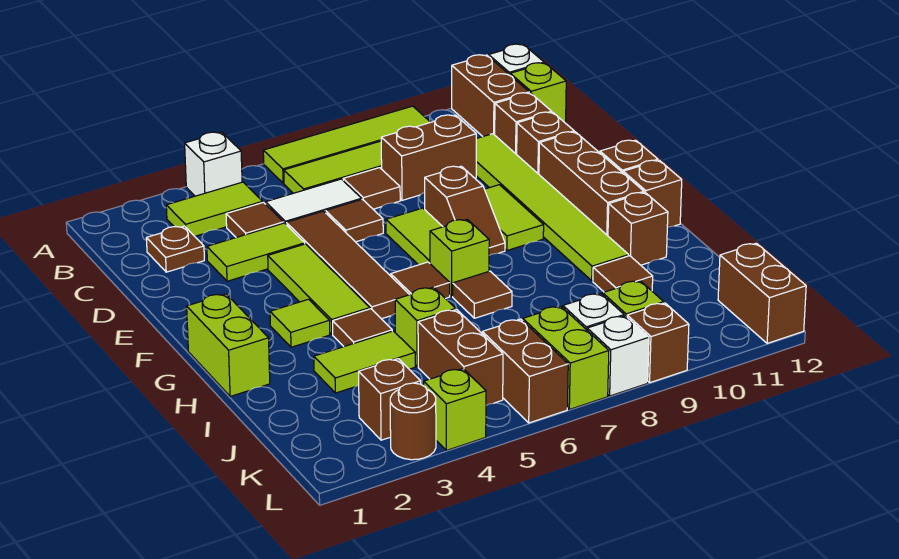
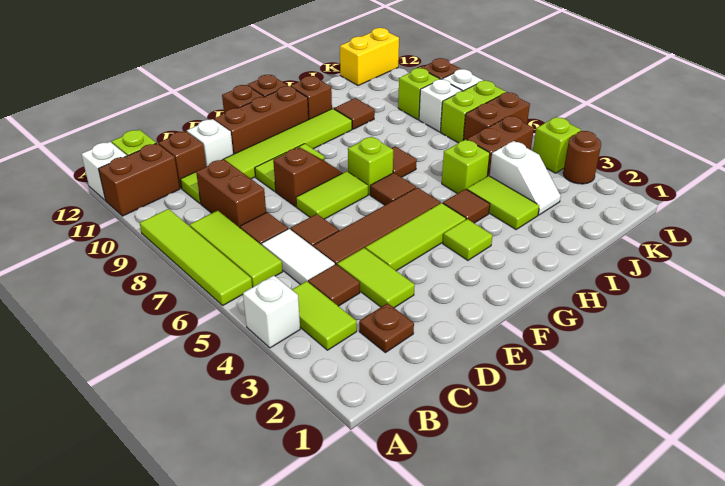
brown 1x1 brick [517,112,574,174] -> white 1x1 brick [187,119,233,167]
lime 1x2 brick [187,294,270,396] -> none
none -> white 1x2 slope [490,141,561,215]
brown 1x1 brick [359,359,421,440] -> none
brown 1x2 brick [718,243,806,343] -> yellow 1x2 brick [340,28,399,86]

